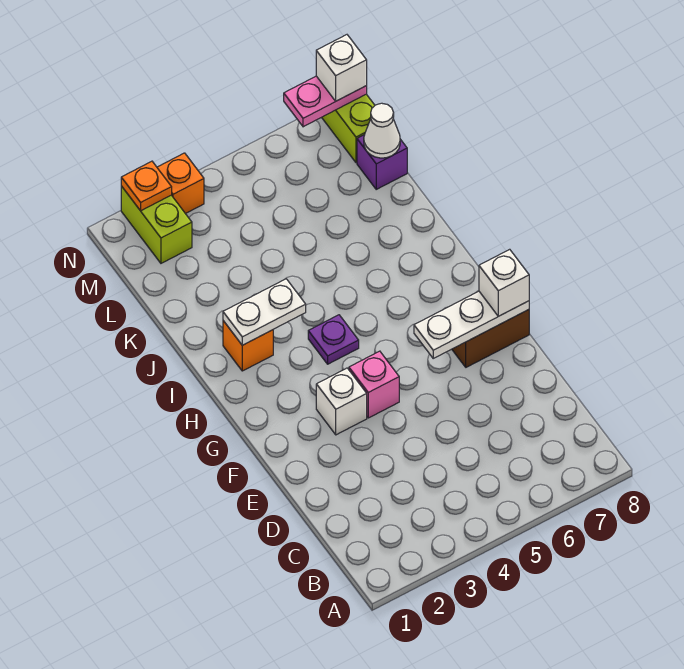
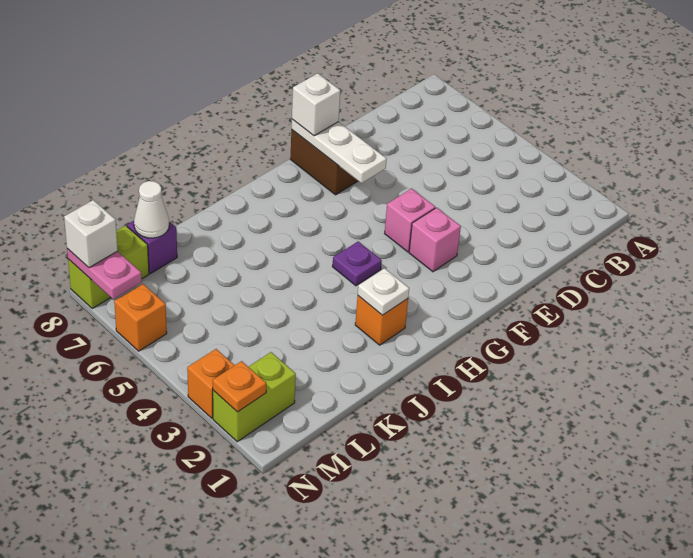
white 1x1 brick [316,368,367,435] -> pink 1x1 brick [409,208,461,272]
white 1x2 plate [223,279,306,345] -> white 1x1 plate [358,268,409,315]
none -> orange 1x1 brick [114,284,167,351]

